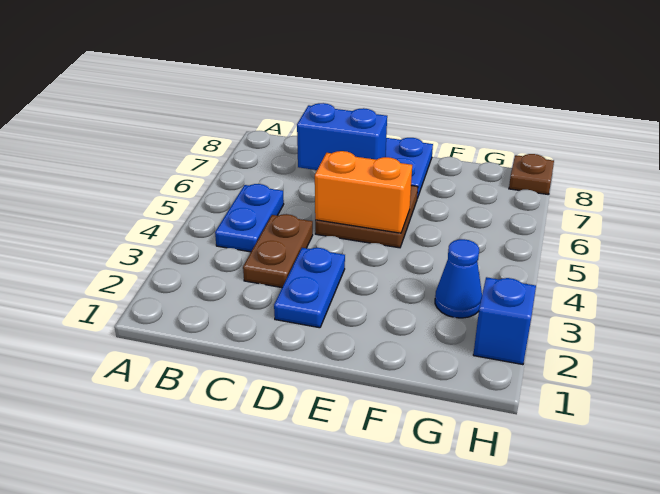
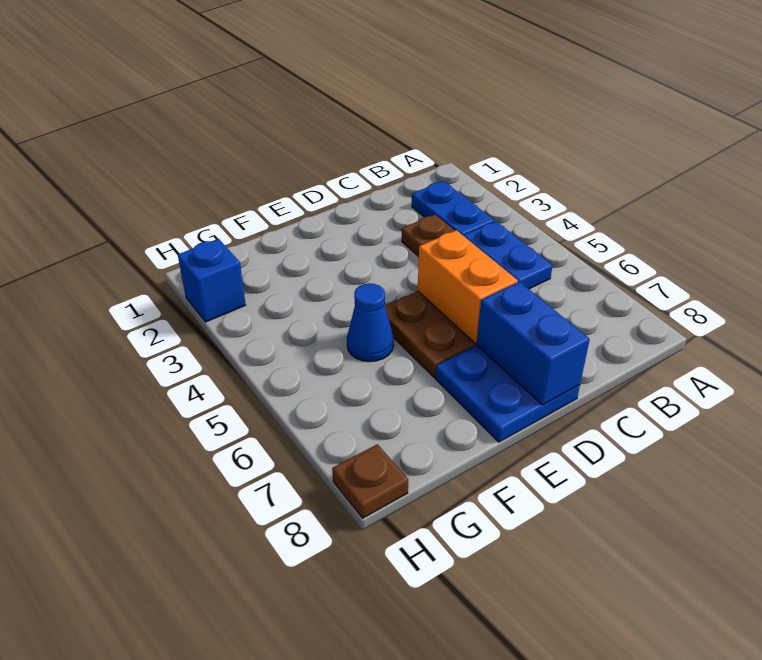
blue 1x2 brick [297,103,387,170] -> blue 1x2 brick turned to [477,282,590,405]
blue 1x2 plate [274,248,345,328] -> blue 1x2 plate moved to [412,181,494,235]
orange 1x2 brick [315,151,412,233] -> orange 1x2 brick turned to [418,230,518,343]
blue 1x1 cone [435,239,482,318] -> blue 1x1 cone moved to [347,283,394,362]

